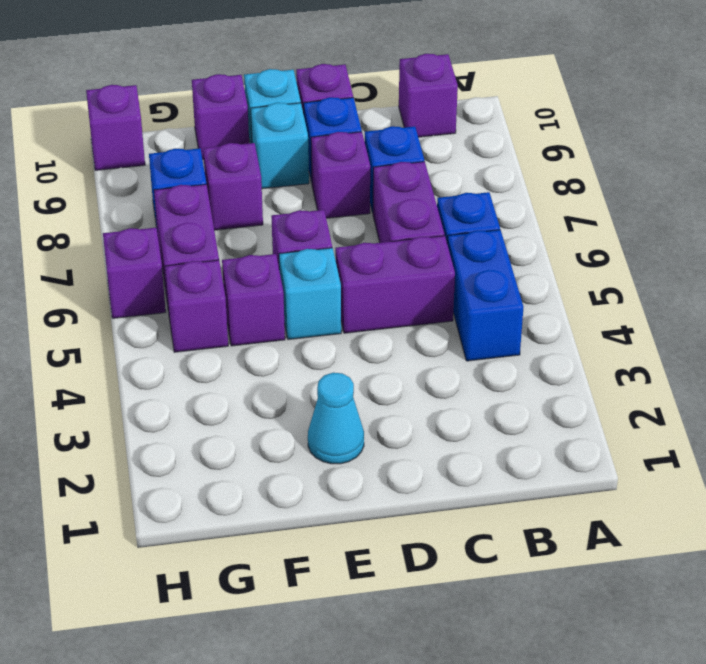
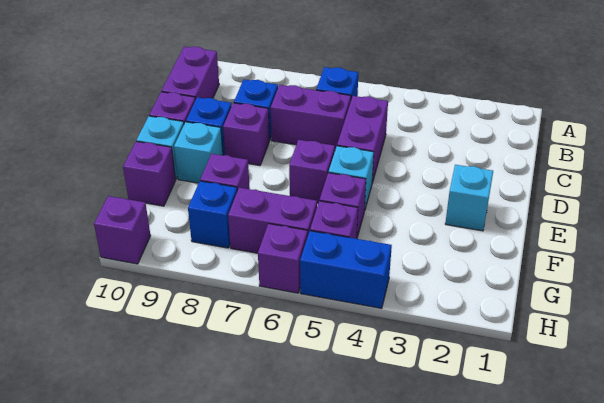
blue 1x2 brick [447,230,523,361] -> blue 1x2 brick moved to [300,231,392,308]
purple 1x1 brick [399,54,458,137] -> purple 1x2 brick [162,47,219,100]
cyan 1x1 cone [308,373,364,464] -> cyan 1x1 brick [445,165,493,231]

